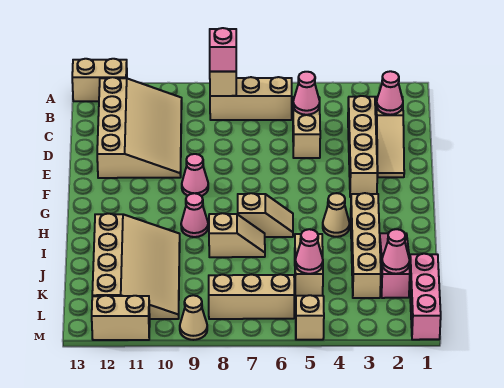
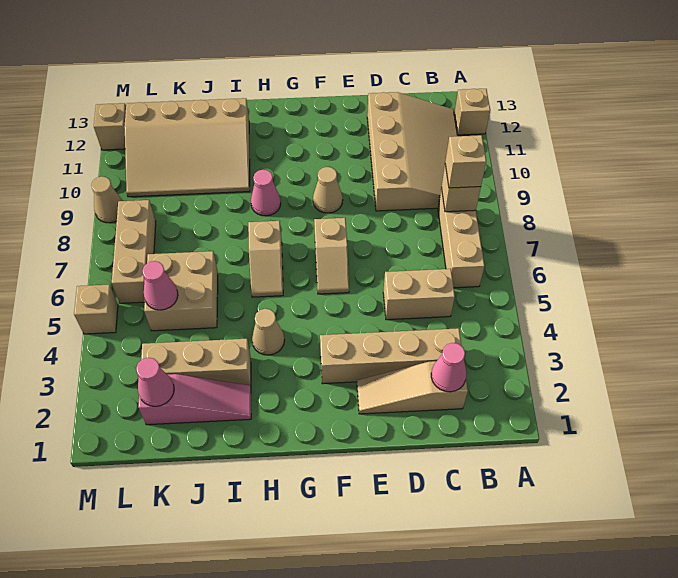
tan 1x2 brick [72,59,127,101] -> tan 1x1 brick [454,89,490,135]
pink 1x1 brick [210,28,236,71] -> tan 1x1 brick [445,135,486,188]
tan 3x4 slope [97,77,182,178] -> tan 3x4 slope turned to [367,92,458,211]
pink 1x1 cone [293,72,320,115] -> none
pink 1x1 cone [182,154,208,196] -> tan 1x1 cone [313,167,343,213]
tan 1x4 brick [351,193,381,298] -> tan 1x3 brick [141,339,251,386]
tan 1x2 slope [209,213,265,257] -> tan 1x2 slope moved to [314,218,349,294]
tan 1x2 brick [295,234,323,298] -> tan 2x2 brick [144,251,218,331]
pink 1x3 brick [410,254,441,340] -> none
tan 1x2 brick [92,296,150,340] -> tan 1x1 brick [94,103,126,150]

